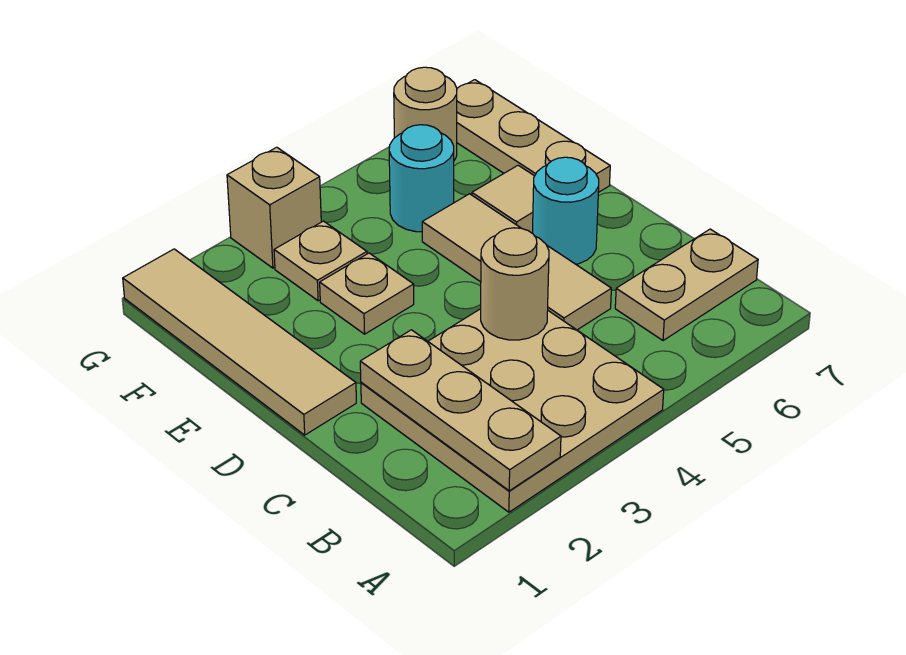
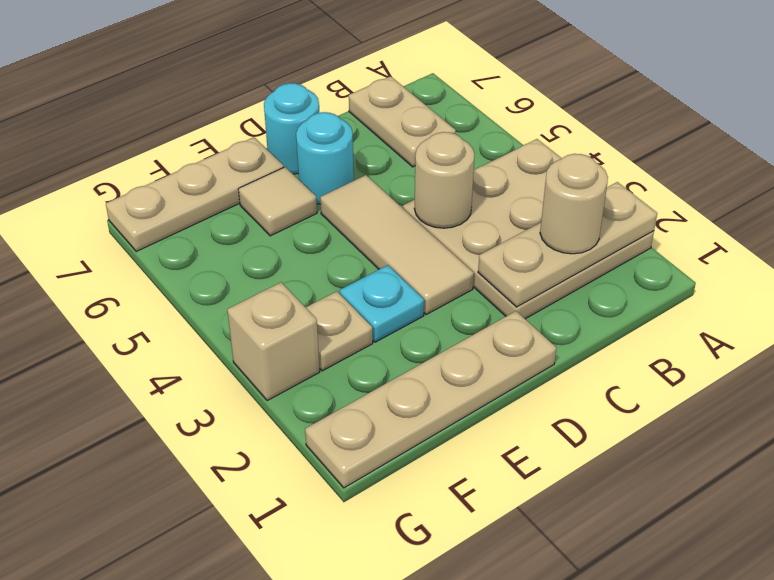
tan 1x3 tile [422,194,611,330] -> tan 1x3 tile turned to [320,175,474,315]
tan 1x4 tile [123,249,356,435] -> tan 1x4 plate [305,311,556,488]
tan 1x1 plate [320,253,414,334] -> cyan 1x1 plate [340,265,424,342]
cyan 1x1 round brick [389,125,454,232] -> cyan 1x1 round brick moved to [264,83,319,174]
tan 1x1 round brick [394,67,457,160] -> tan 1x1 round brick moved to [540,154,608,254]

